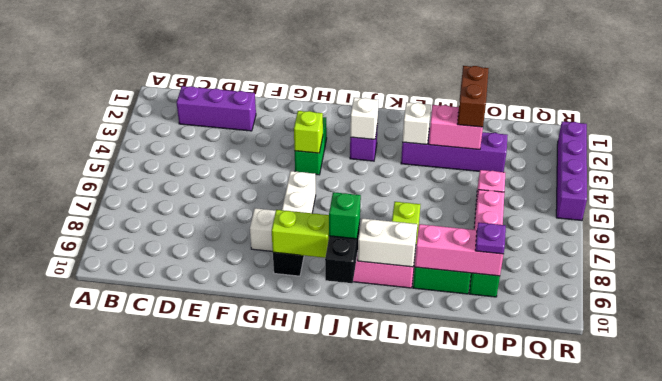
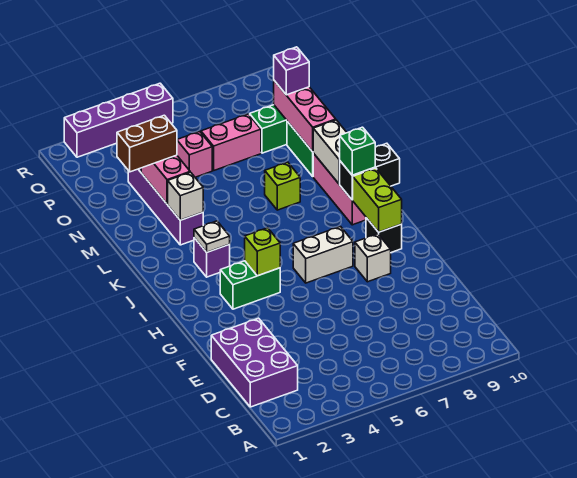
purple 1x3 brick [176,86,256,131] -> purple 2x3 brick [211,318,298,407]
white 1x1 brick [350,98,379,139] -> white 1x1 plate [194,221,230,252]
purple 1x1 plate [475,223,506,254] -> purple 1x1 brick [274,47,309,95]

